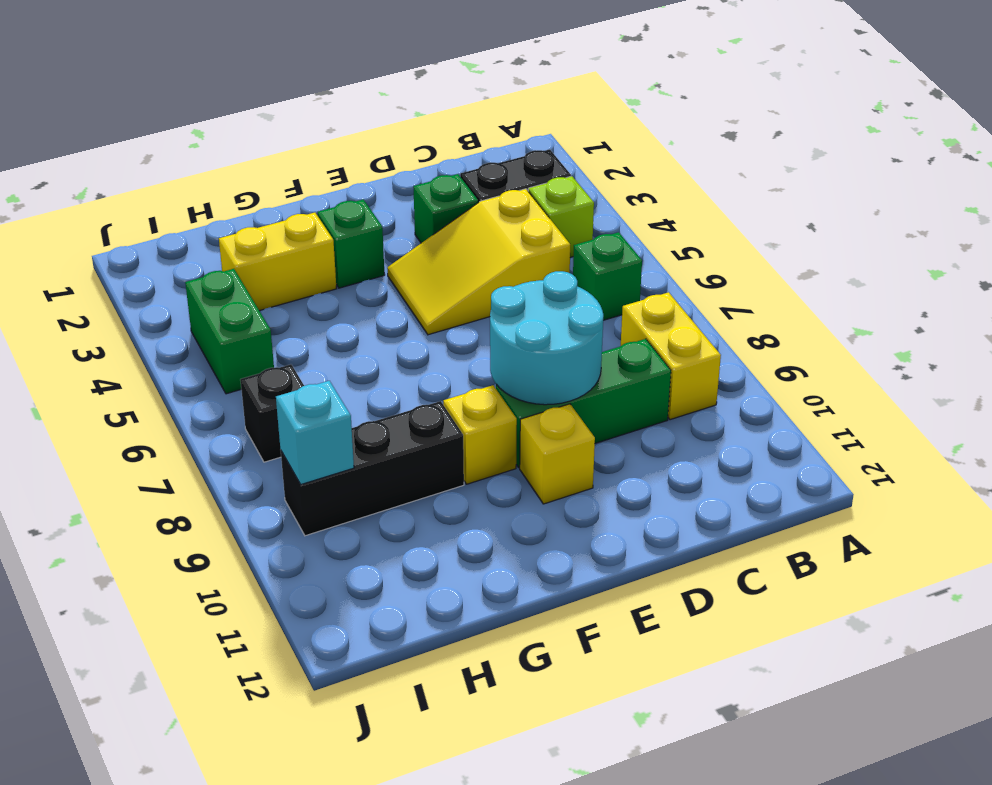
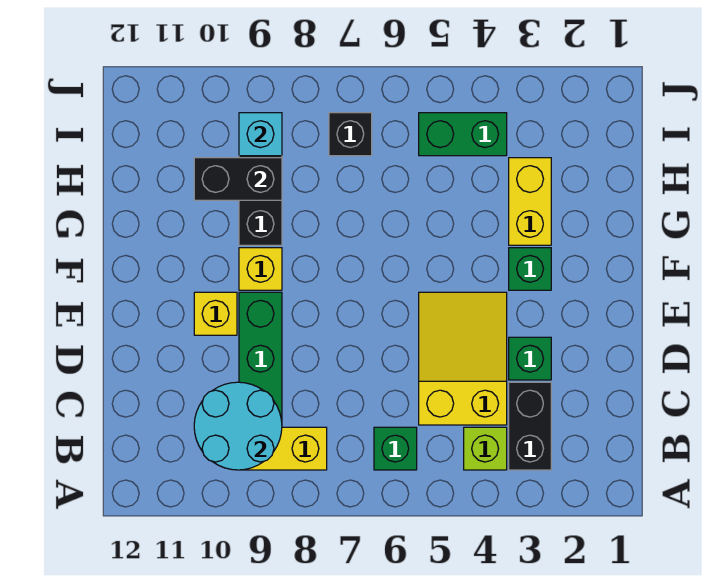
cyan 2x2 round brick [490,271,603,405] -> cyan 2x2 round brick moved to [194,382,282,470]
none -> black 1x2 brick [194,158,282,200]

